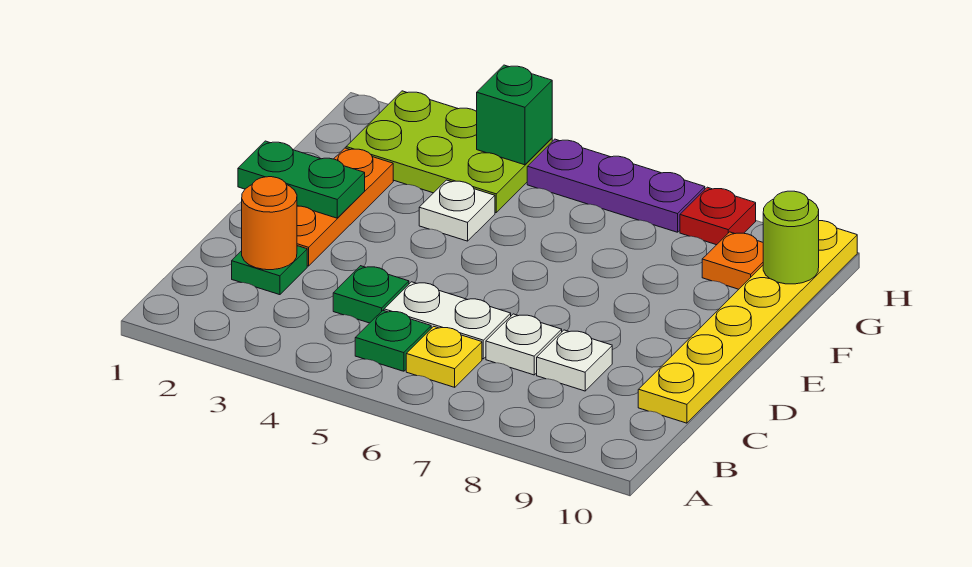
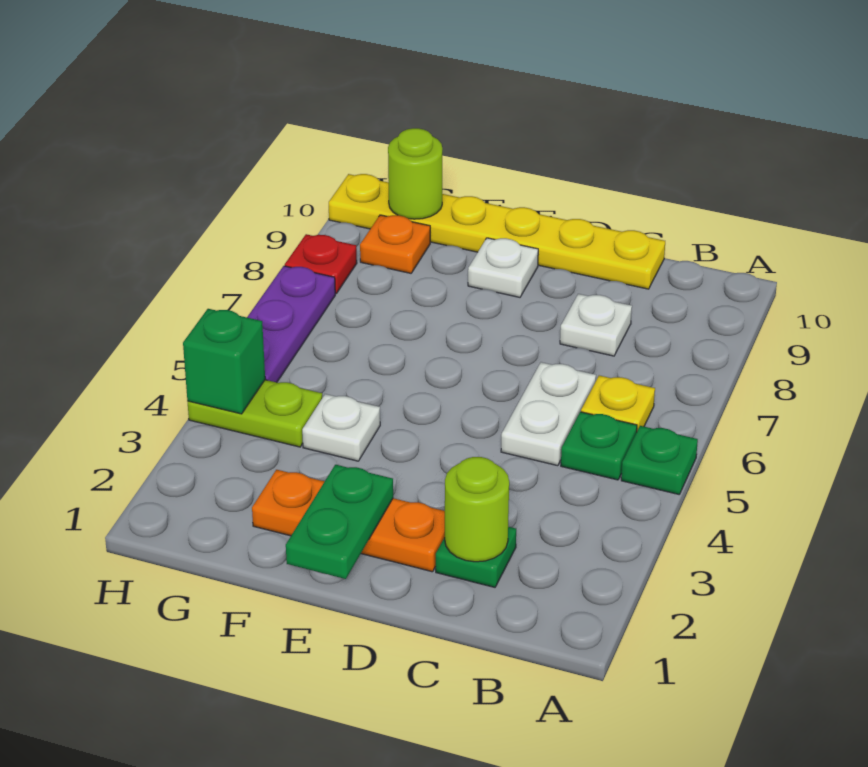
orange 1x1 round brick [242,177,297,270] -> lime 1x1 round brick [445,457,509,562]
green 1x1 plate [333,266,409,323] -> green 1x1 plate moved to [621,426,698,494]
white 1x1 plate [486,314,562,375] -> white 1x1 plate moved to [468,238,538,297]
lime 2x3 plate [346,91,552,213] -> lime 1x2 plate [188,380,322,447]

